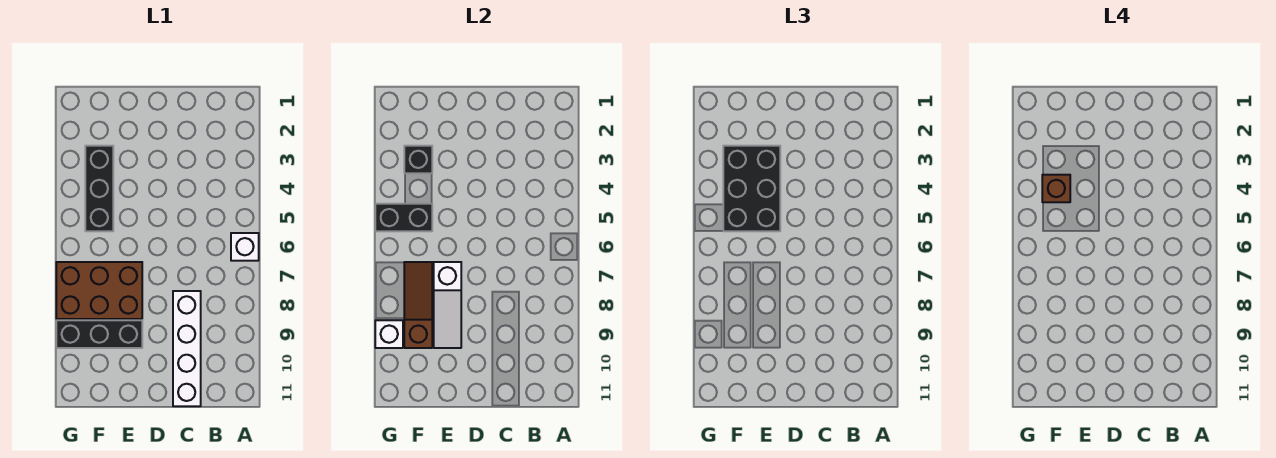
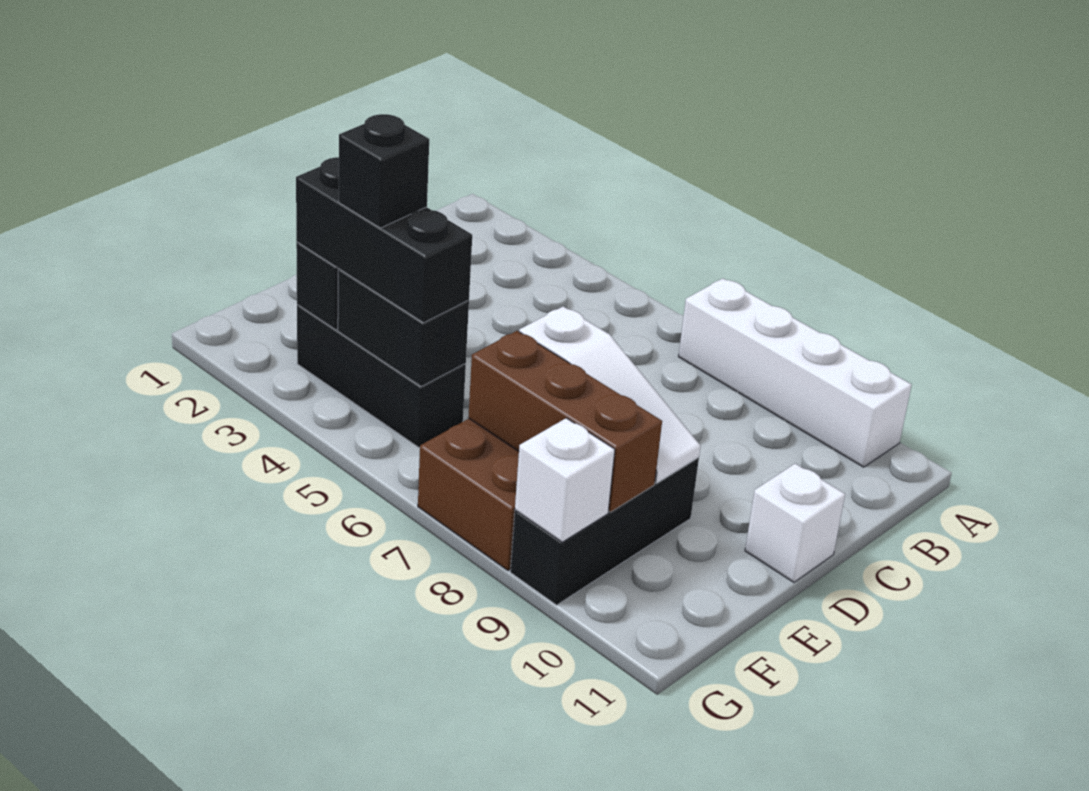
white 1x1 brick [231,233,259,261] -> white 1x1 brick moved to [745,464,845,582]
white 1x4 brick [173,291,201,406] -> white 1x4 brick moved to [678,278,912,467]
black 2x3 brick [723,146,780,231] -> black 1x3 brick [296,157,472,323]
brown 1x1 brick [1042,175,1070,202] -> black 1x1 brick [339,114,429,228]
black 1x2 brick [375,204,432,231] -> black 1x2 brick turned to [338,269,469,387]
brown 1x3 slope [404,262,432,348] -> brown 1x3 brick [468,331,662,512]

